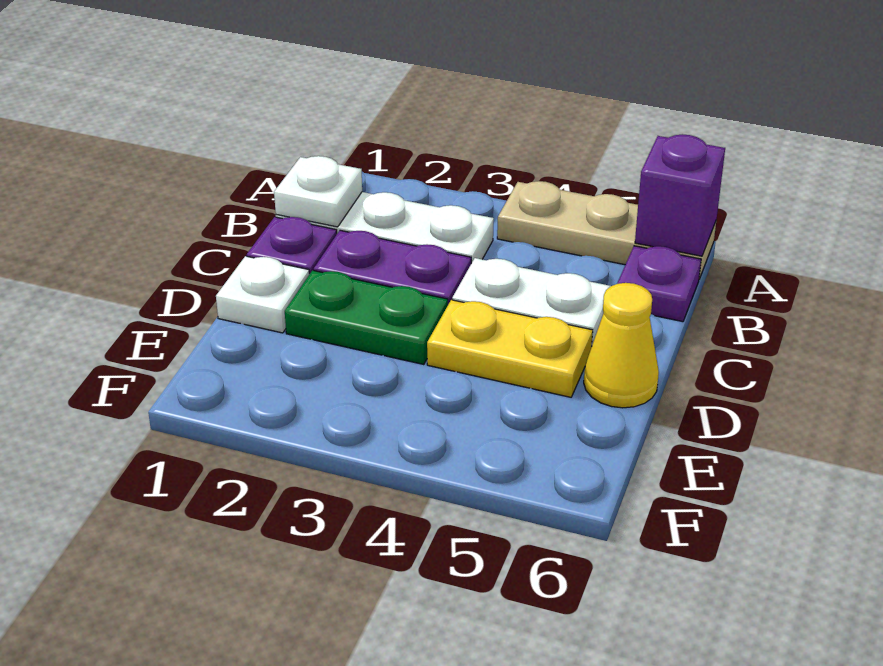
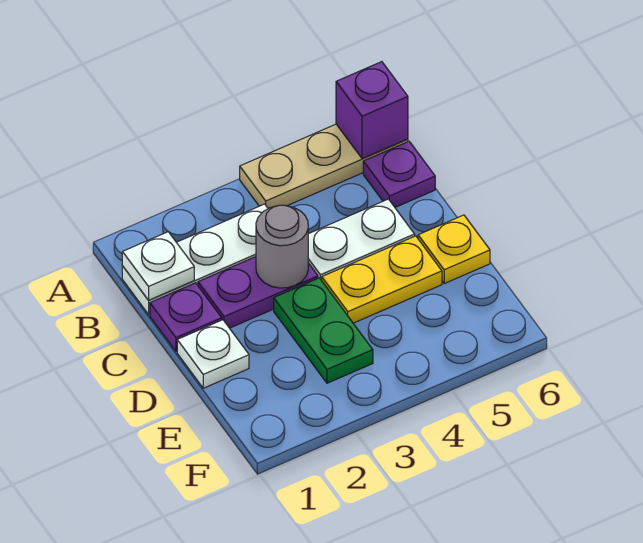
none -> grey 1x1 round brick [256,205,308,288]
green 1x2 plate [285,270,448,364] -> green 1x2 plate turned to [274,278,373,383]
yellow 1x1 cone [584,283,659,408] -> yellow 1x1 plate [418,215,490,284]

